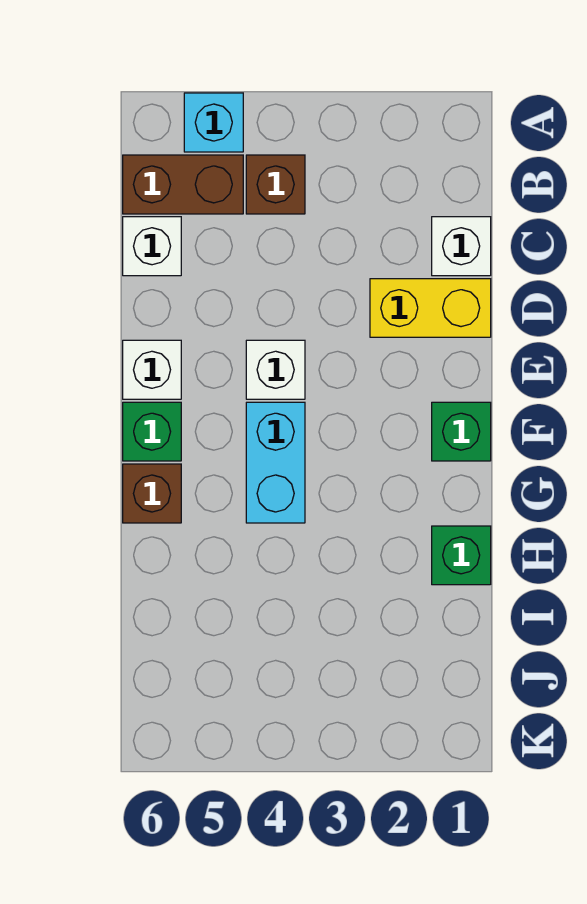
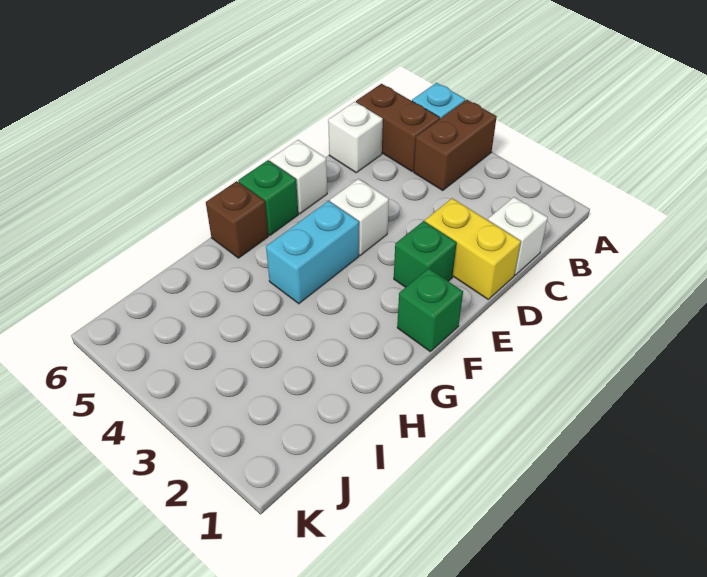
brown 1x1 brick [246,155,305,214] -> brown 1x2 brick [414,100,497,190]
green 1x1 brick [432,526,491,585] -> green 1x1 brick moved to [394,221,457,287]

